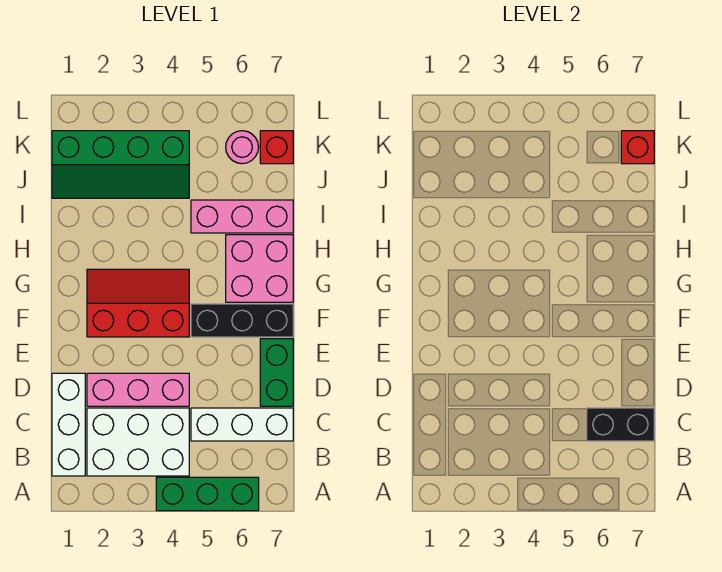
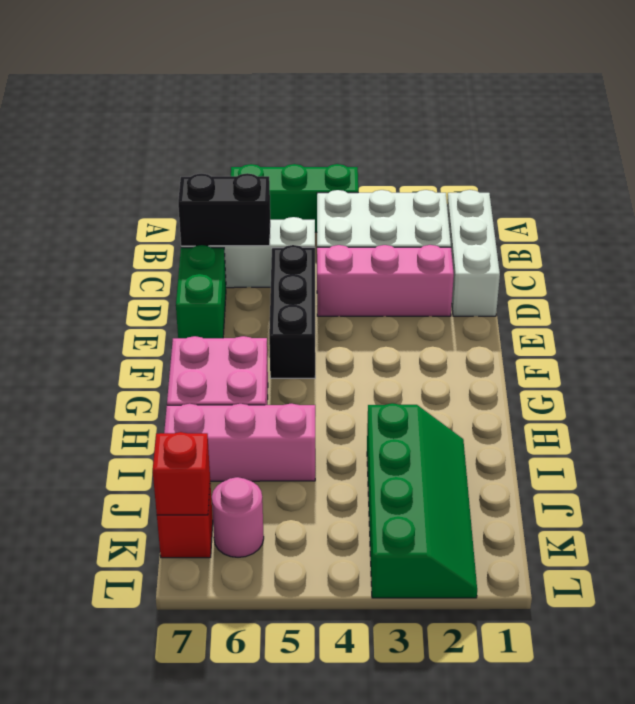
red 2x3 slope [87,269,189,337] -> none
black 1x3 brick [191,304,293,337] -> black 1x3 brick turned to [269,245,315,378]
green 2x4 slope [52,131,189,198] -> green 2x4 slope turned to [367,403,477,598]

